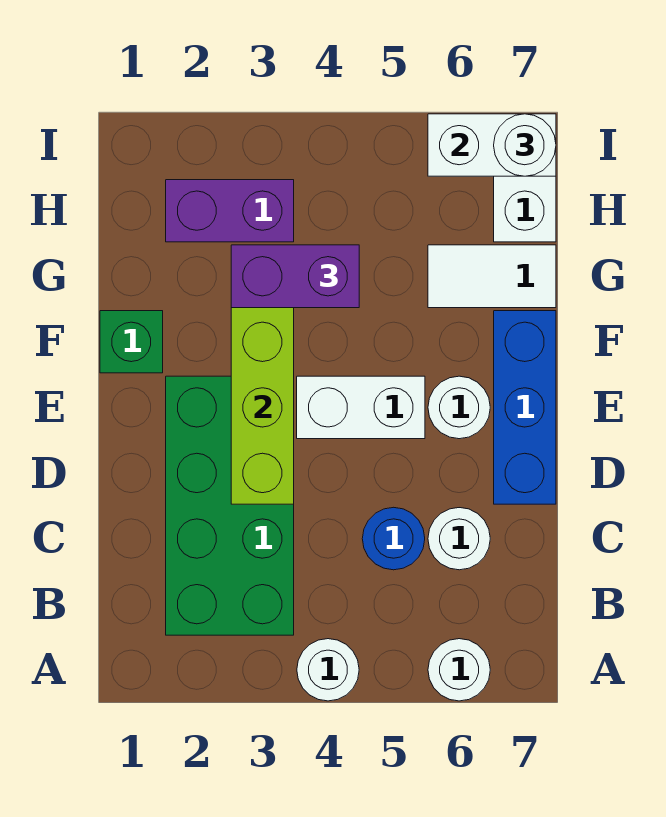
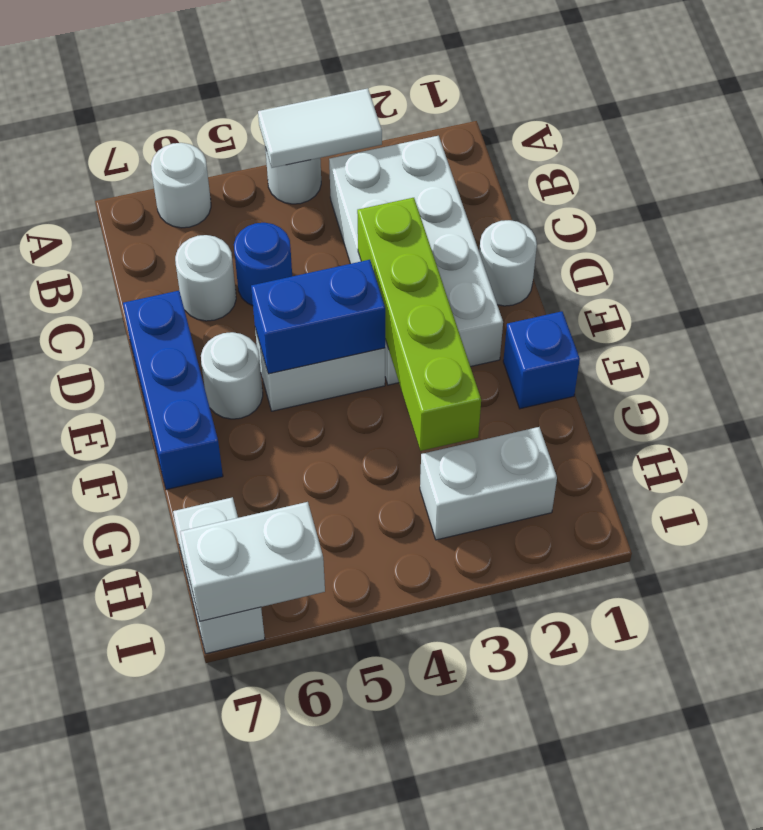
green 2x4 brick [166,376,294,635] -> white 2x4 brick [329,136,503,385]
none -> blue 1x2 brick [251,260,385,374]
green 1x1 brick [100,311,163,373] -> blue 1x1 brick [503,311,580,409]
purple 1x2 brick [231,245,359,308] -> none
white 1x2 tile [428,245,556,308] -> white 1x2 tile moved to [258,88,382,168]
purple 1x2 brick [166,180,294,242] -> white 1x2 brick [420,427,557,540]
white 1x1 round brick [494,114,556,176] -> white 1x1 round brick moved to [479,220,537,306]

